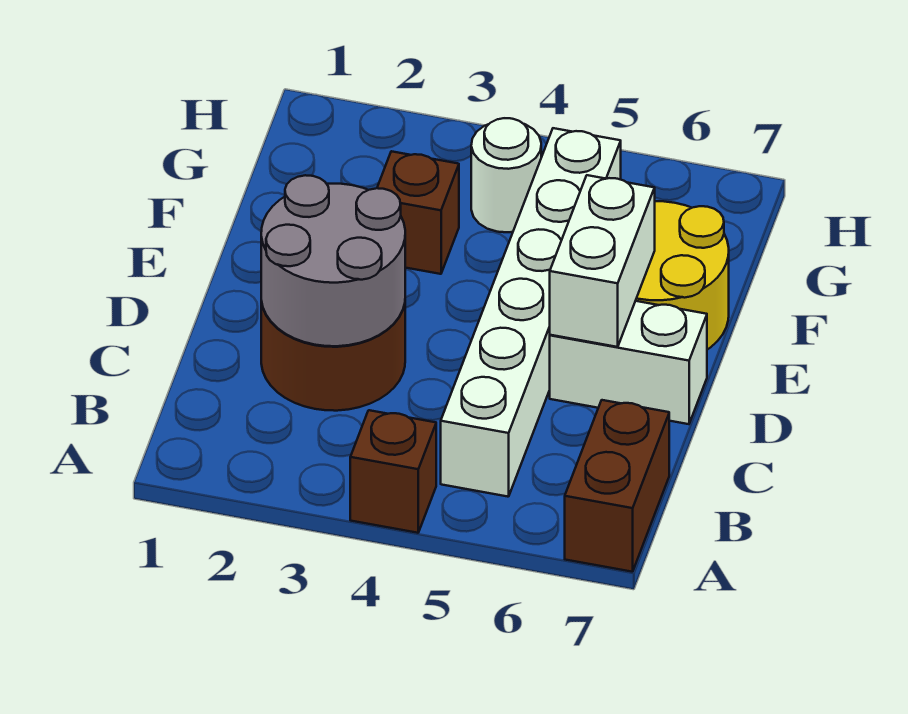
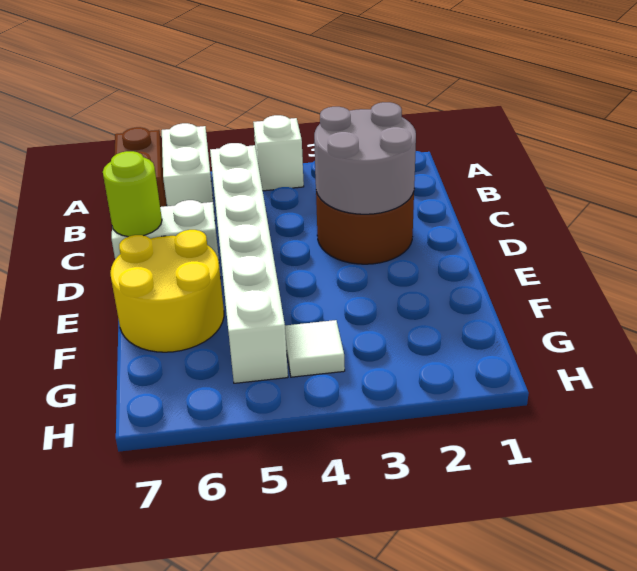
brown 1x1 brick [350,410,436,533] -> white 1x1 brick [253,115,304,191]
white 1x2 brick [550,175,655,347] -> white 1x2 brick moved to [162,123,215,217]
none -> lime 1x1 round brick [103,151,162,237]
brown 1x1 brick [377,151,459,274] -> none
white 1x1 round brick [471,118,541,232] -> white 1x1 tile [285,320,345,377]

